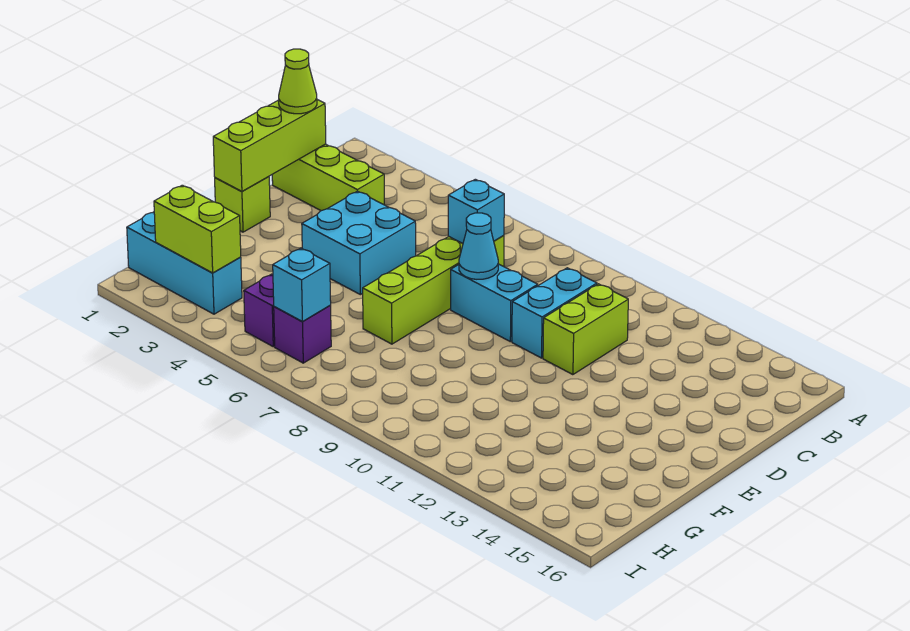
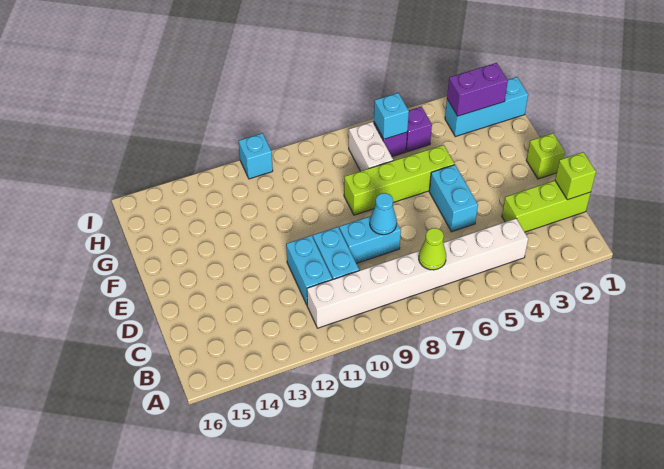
none -> white 1x8 brick [307,219,528,328]
lime 1x3 brick [213,100,326,192] -> lime 1x1 brick [555,152,596,200]
lime 1x1 cone [279,49,317,114] -> lime 1x1 cone moved to [419,228,446,270]
lime 1x4 brick [363,235,504,344] -> lime 1x4 brick turned to [344,145,454,215]
cyan 1x1 brick [448,179,505,243] -> cyan 1x1 brick moved to [239,133,273,179]
lime 1x2 brick [543,284,628,375] -> cyan 1x2 brick [286,235,332,305]
cyan 2x2 brick [302,191,416,295] -> cyan 1x2 brick [429,165,478,232]
none -> white 1x2 brick [349,122,393,171]
lime 1x2 brick [154,185,241,273] -> purple 1x2 brick [447,63,508,116]

